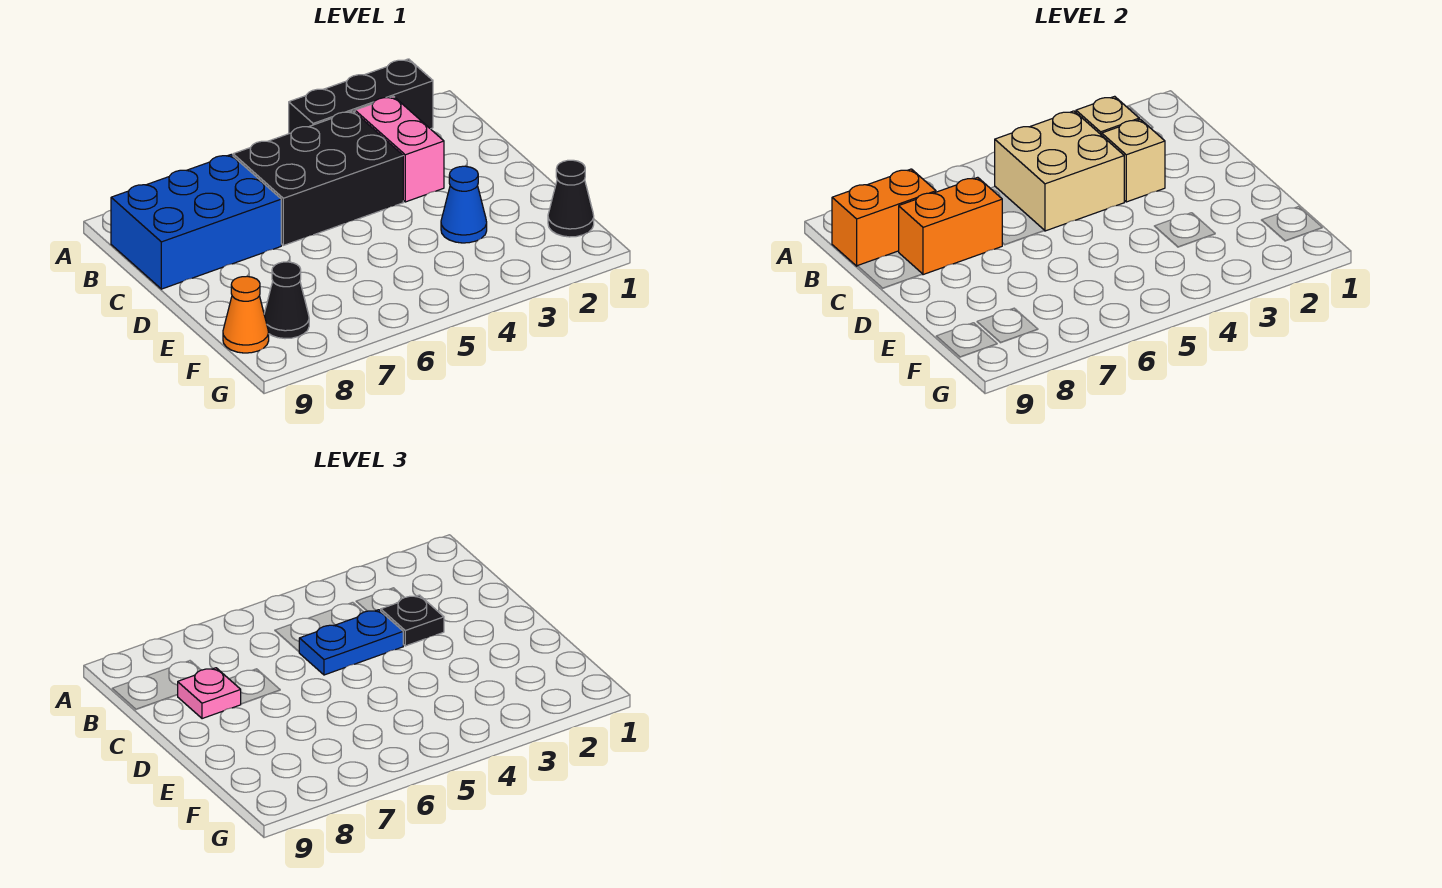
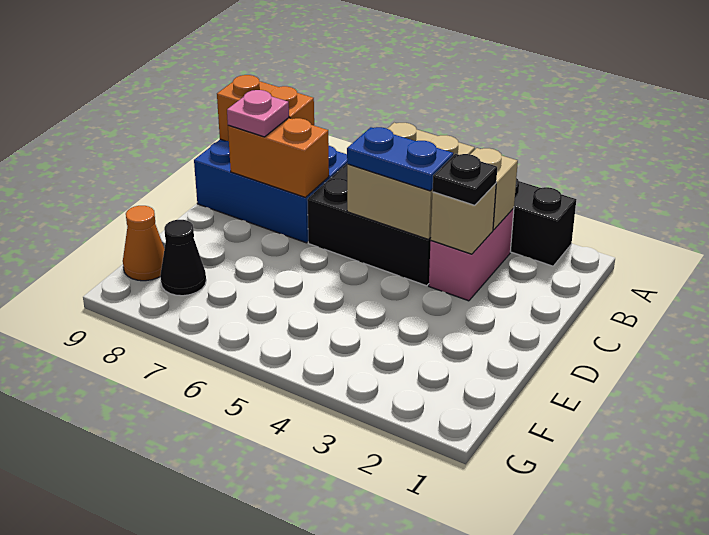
blue 1x1 cone [441,166,487,243] -> none
black 1x1 cone [548,160,594,237] -> none

